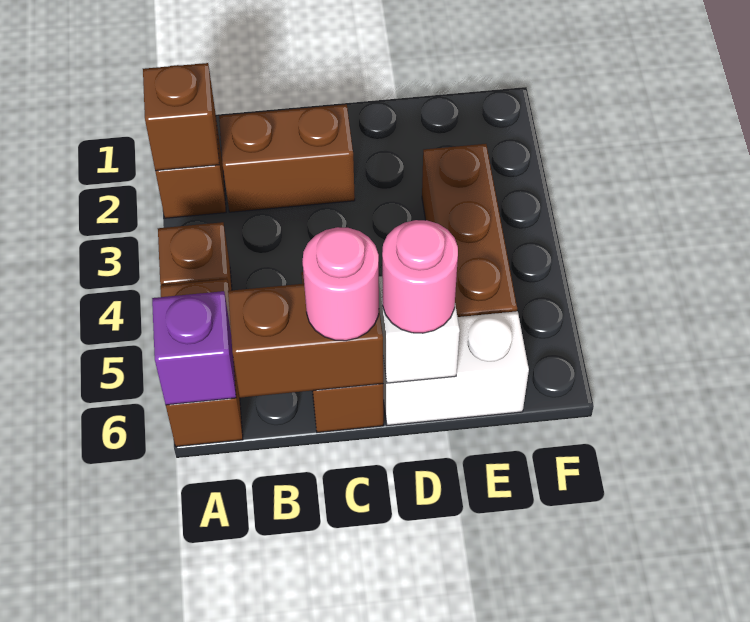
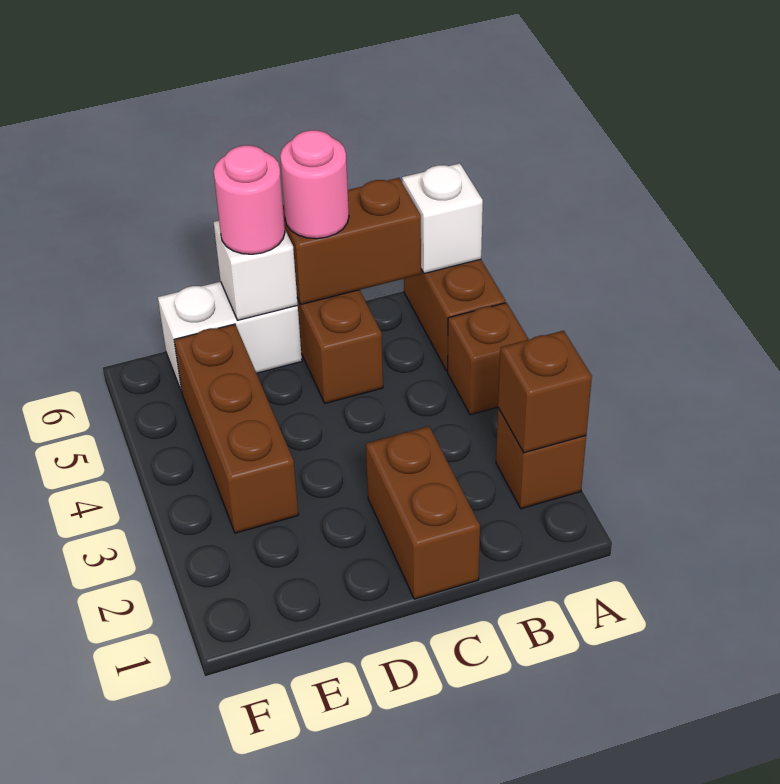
purple 1x1 brick [152,291,236,405] -> white 1x1 brick [402,163,483,274]
brown 1x2 brick [219,104,355,212] -> brown 1x2 brick turned to [366,426,480,599]

